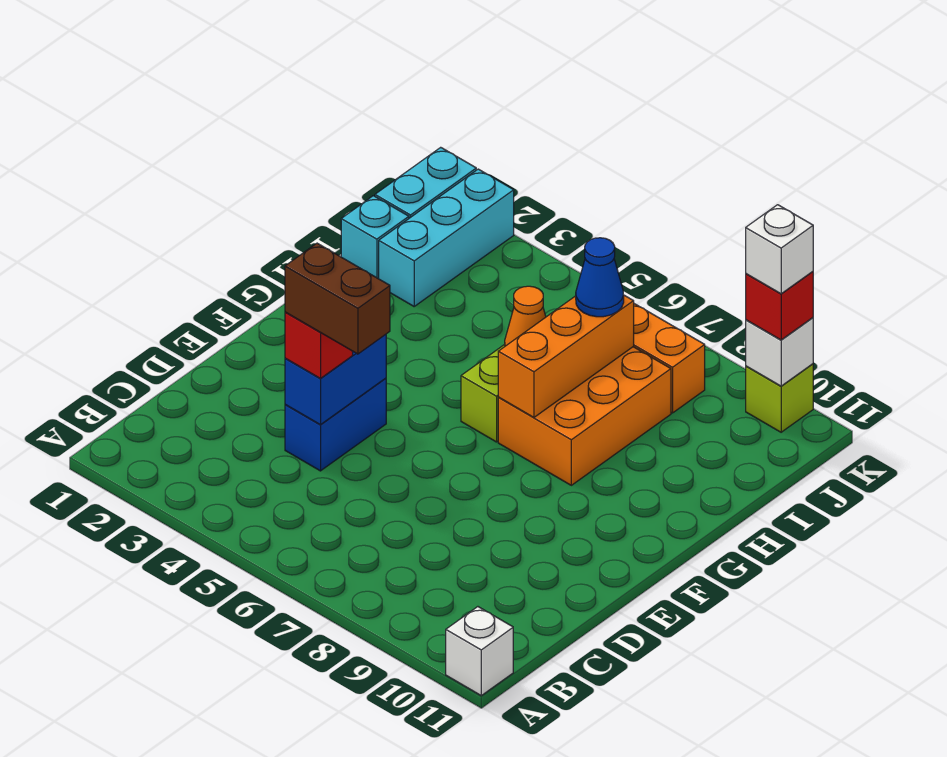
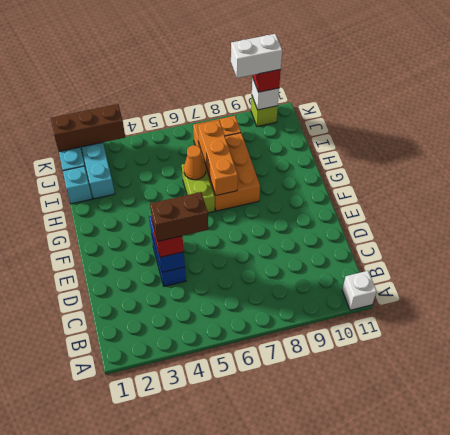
blue 1x1 cone [576,238,624,317] -> none
none -> brown 1x3 brick [51,104,125,152]
white 1x1 brick [746,205,813,294] -> white 1x2 brick [231,34,282,78]

